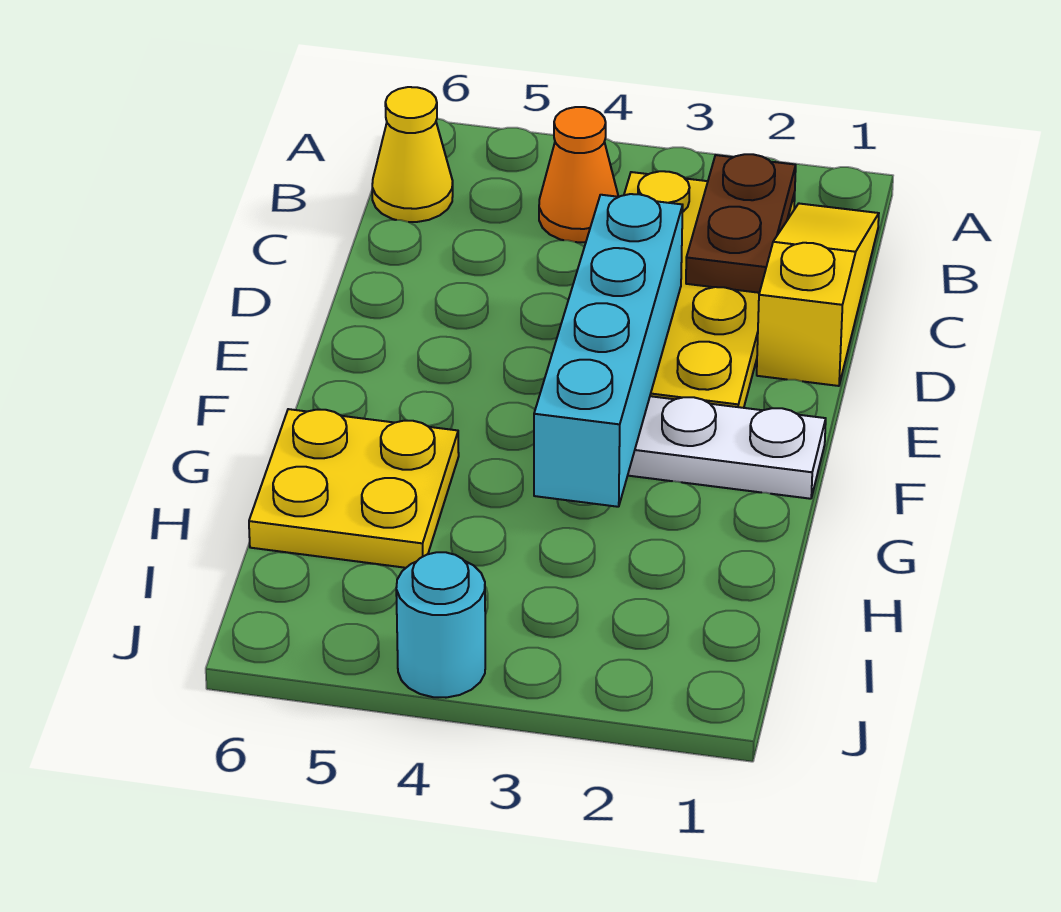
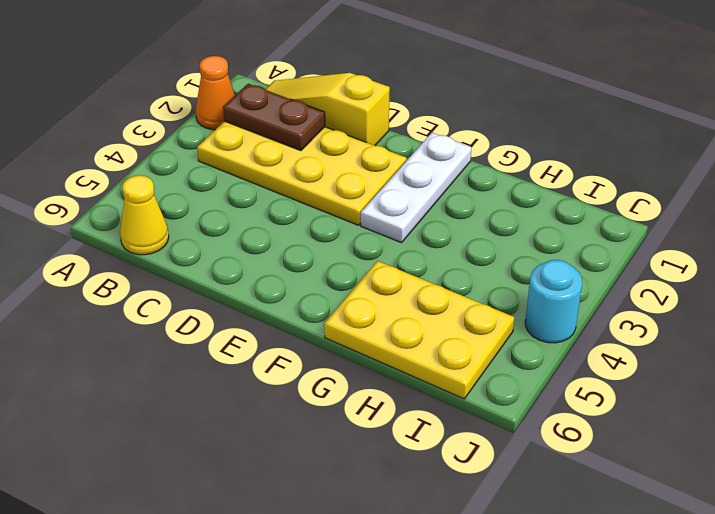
orange 1x1 cone [539,107,618,242] -> orange 1x1 cone moved to [195,56,235,130]
cyan 1x4 brick [534,194,683,507] -> none
yellow 2x2 plate [249,409,459,568] -> yellow 2x3 plate [324,261,515,399]

